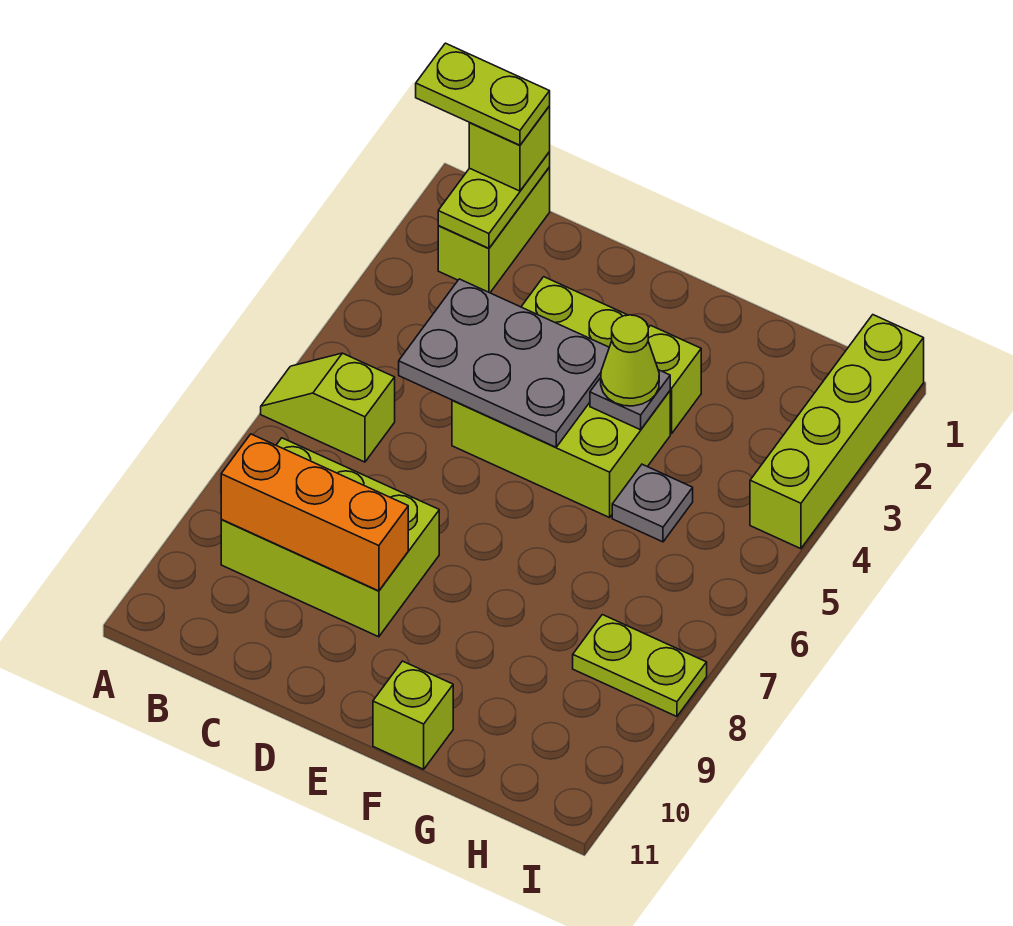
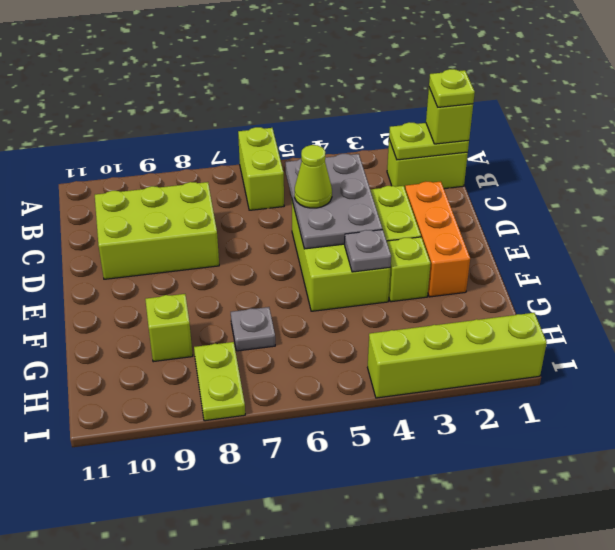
lime 1x2 plate [416,43,550,145] -> lime 1x1 plate [429,69,475,107]
lime 1x2 slope [261,353,395,462] -> lime 1x2 brick [238,127,284,210]
lime 2x3 brick [221,438,439,637] -> lime 2x3 brick turned to [95,182,219,279]
orange 1x3 brick [221,434,408,591] -> orange 1x3 brick moved to [405,181,470,297]
lime 1x1 cone [601,315,659,406] -> lime 1x1 cone moved to [295,145,332,208]
lime 1x1 brick [373,661,453,769] -> lime 1x1 brick moved to [145,294,193,362]
grey 1x1 plate [612,464,693,542] -> grey 1x1 plate moved to [231,307,275,351]

